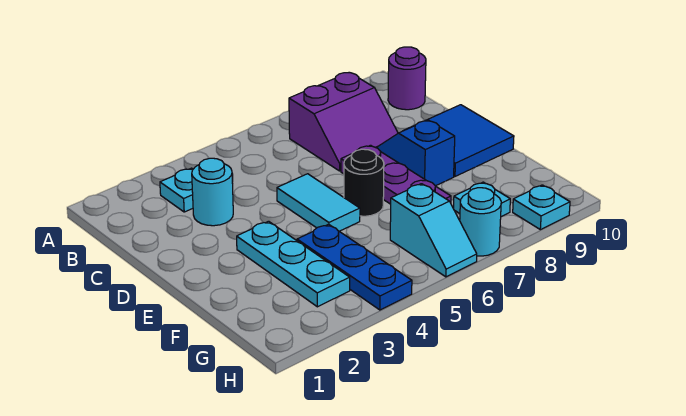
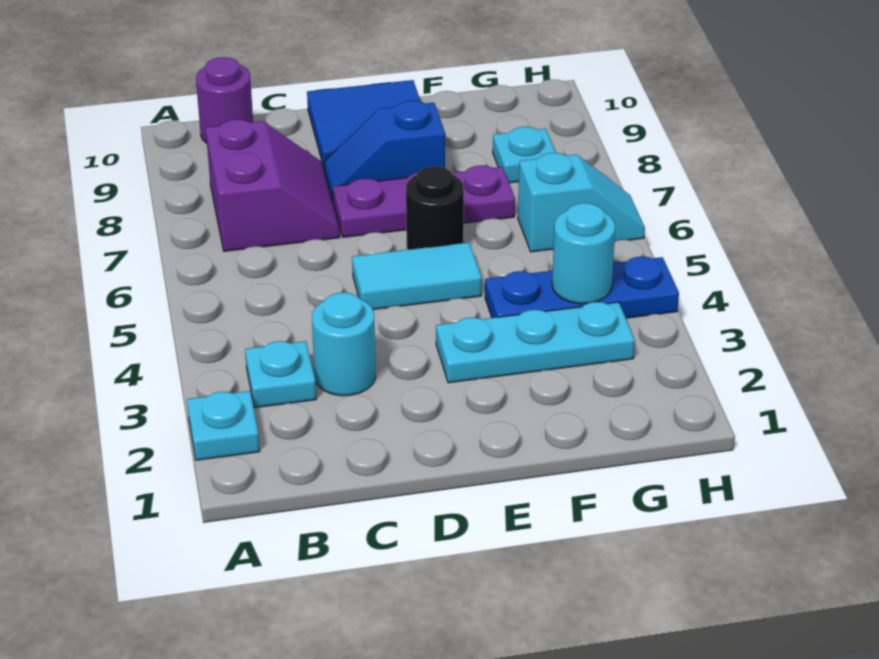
cyan 1x1 round brick [460,188,501,256] -> cyan 1x1 round brick moved to [552,203,615,304]
cyan 1x1 plate [513,185,570,230] -> cyan 1x1 plate moved to [187,391,260,460]

